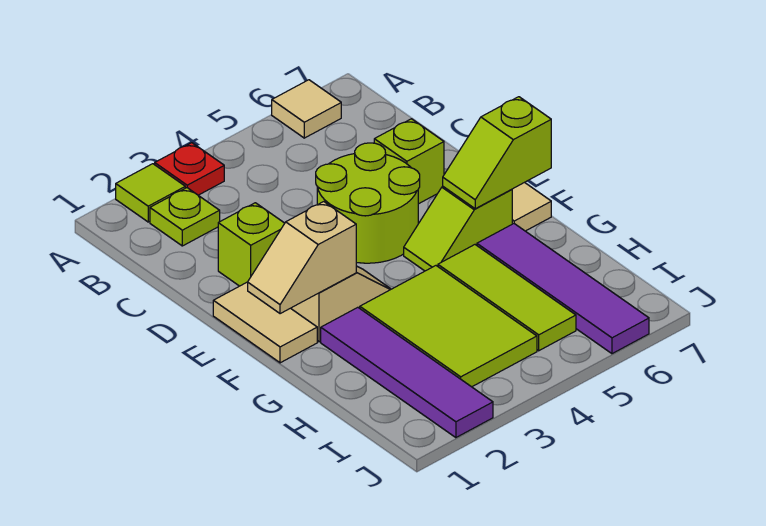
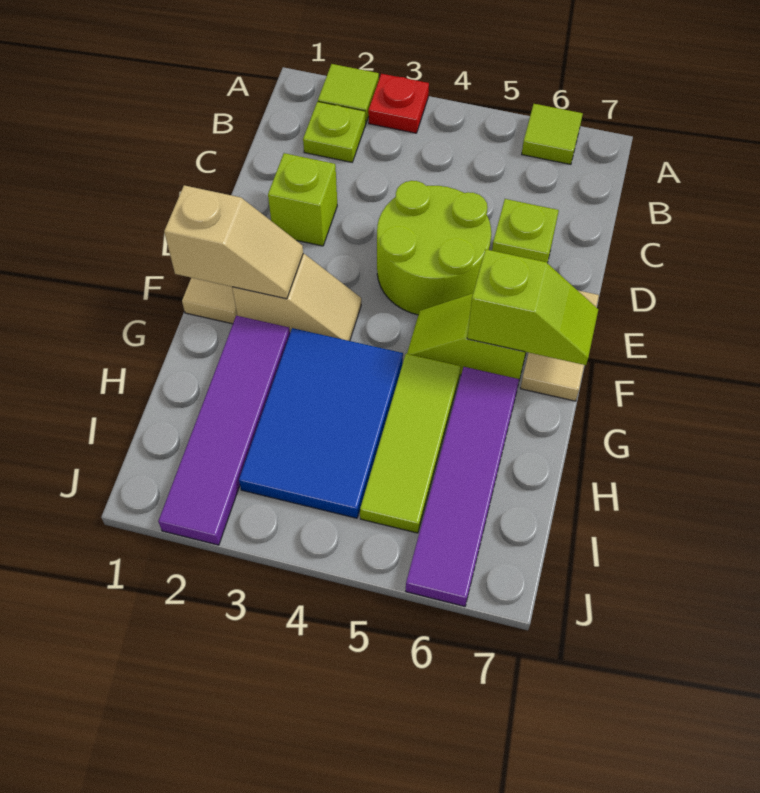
tan 1x1 tile [272,80,341,138] -> lime 1x1 tile [522,104,583,164]
tan 1x2 slope [248,202,356,314] -> tan 1x2 slope turned to [164,185,303,299]
lime 1x2 slope [443,97,551,209] -> lime 1x2 slope turned to [467,249,598,365]
lime 2x3 tile [360,266,537,387] -> blue 2x3 tile [239,328,403,518]

